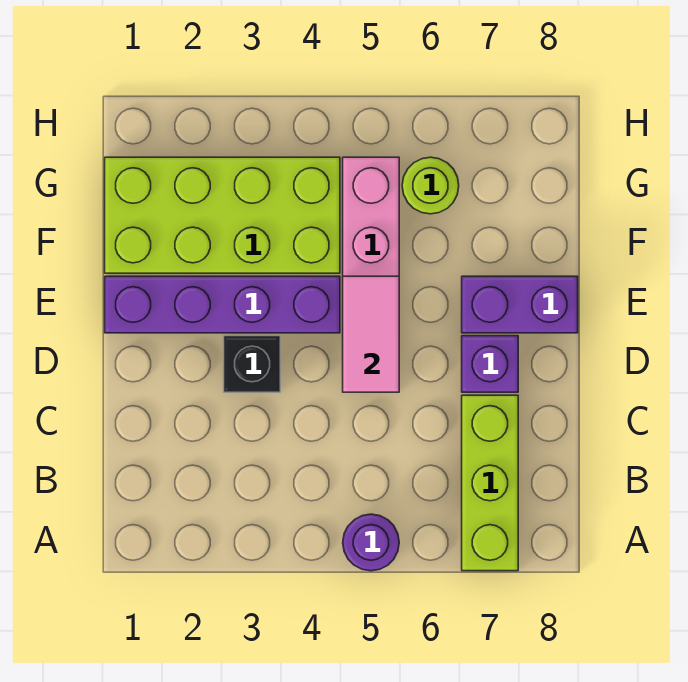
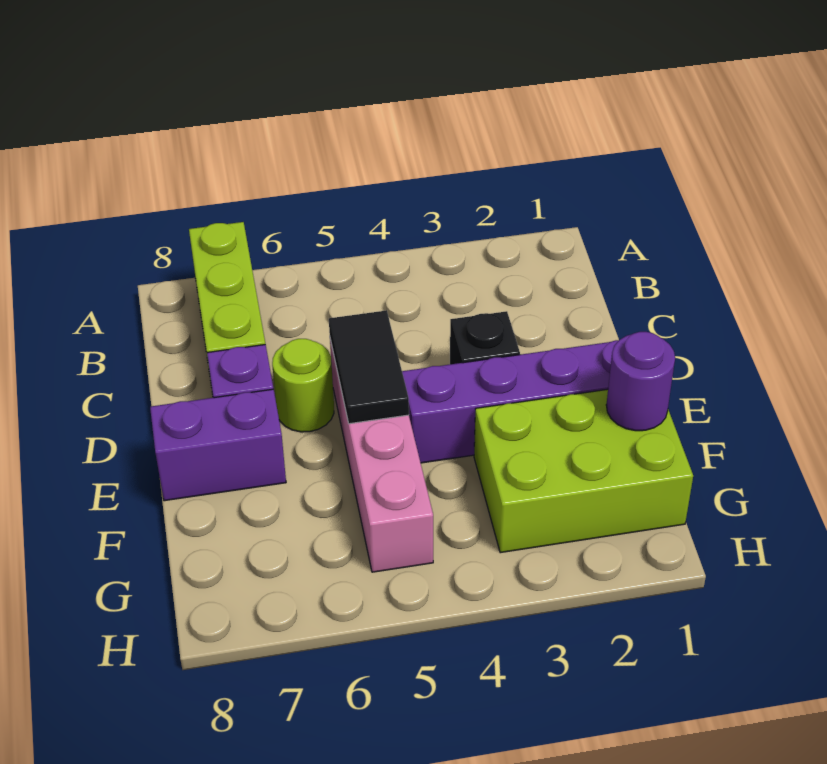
purple 1x1 round brick [343,514,399,571] -> purple 1x1 round brick moved to [606,332,675,431]
pink 1x2 tile [343,276,399,392] -> black 1x2 tile [329,310,409,424]
lime 2x4 brick [105,157,340,273] -> lime 2x3 brick [474,389,693,553]
lime 1x1 round brick [402,157,459,214] -> lime 1x1 round brick moved to [272,339,334,432]

